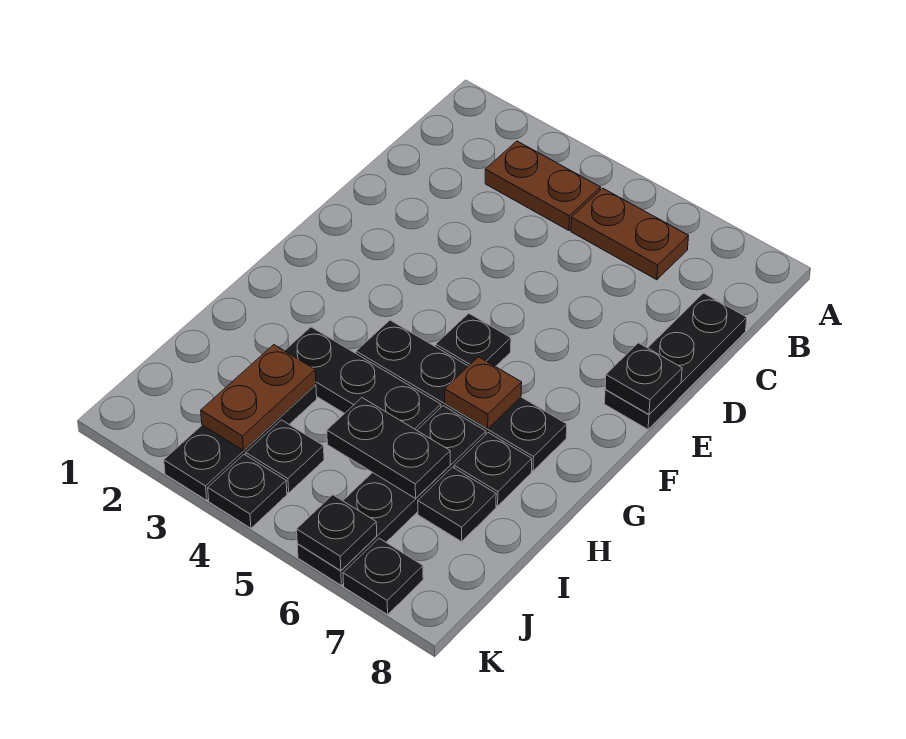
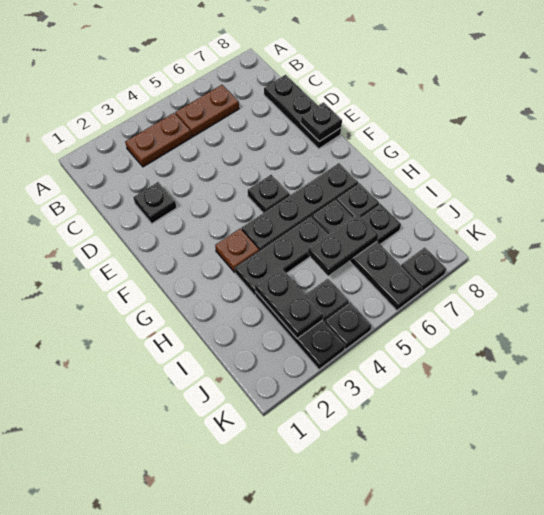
brown 1x1 plate [445,357,522,429] -> brown 1x1 plate moved to [215,229,259,272]
brown 1x2 plate [201,345,316,450] -> black 1x2 plate [255,267,323,339]
black 1x1 plate [297,495,377,571] -> black 1x1 plate moved to [133,182,177,223]

